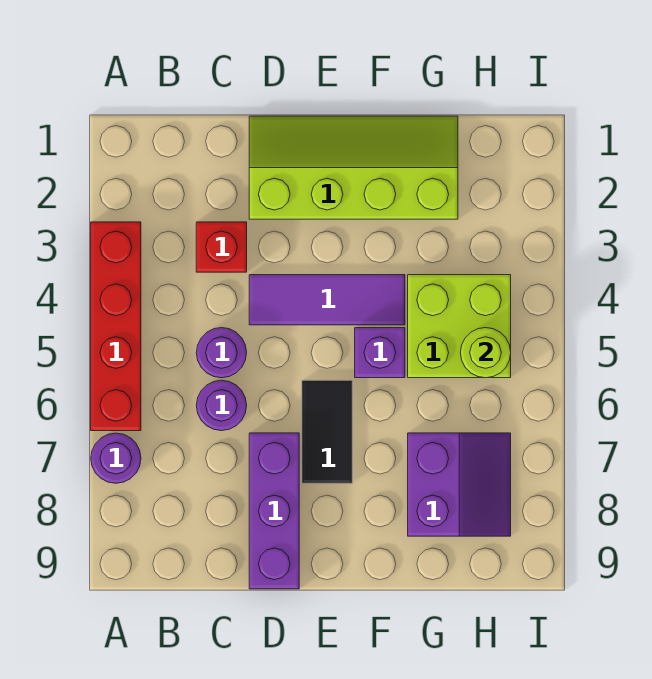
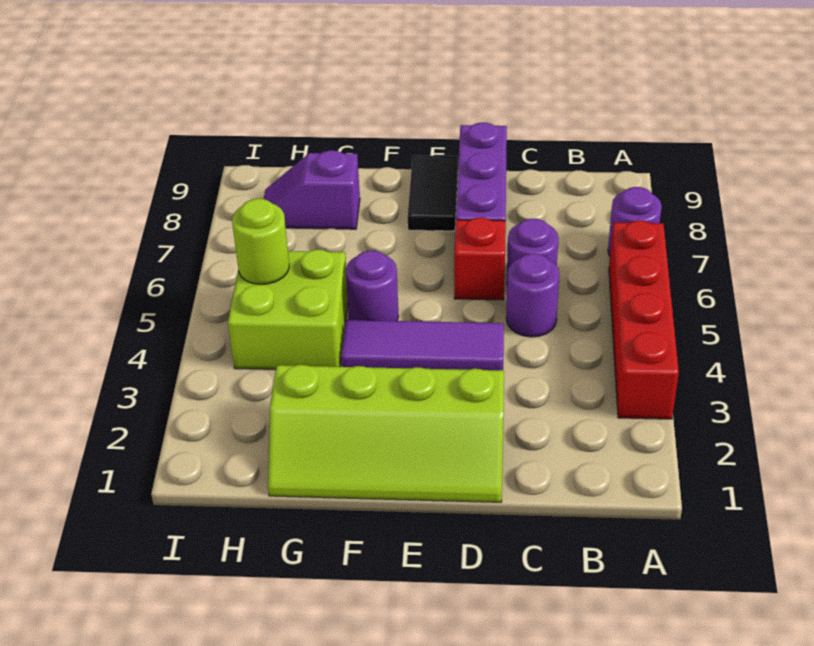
red 1x1 brick [196,222,247,272] -> red 1x1 brick moved to [454,218,506,300]
black 1x2 tile [302,380,352,483] -> black 1x2 tile moved to [408,155,458,231]
purple 1x1 brick [355,328,405,378] -> purple 1x1 round brick [346,251,398,321]
purple 2x2 slope [408,433,511,536] -> purple 1x2 slope [264,150,360,229]

